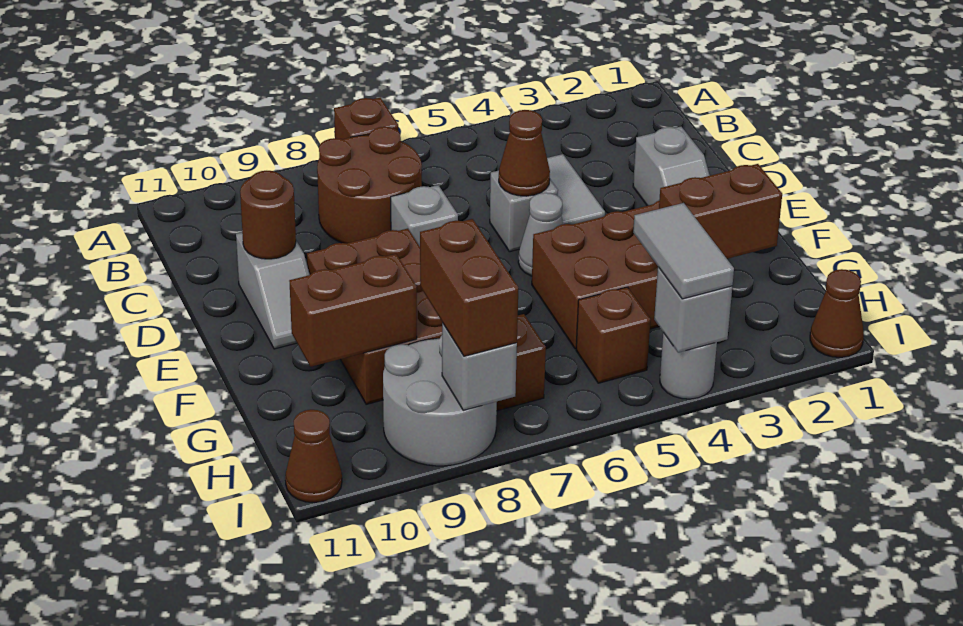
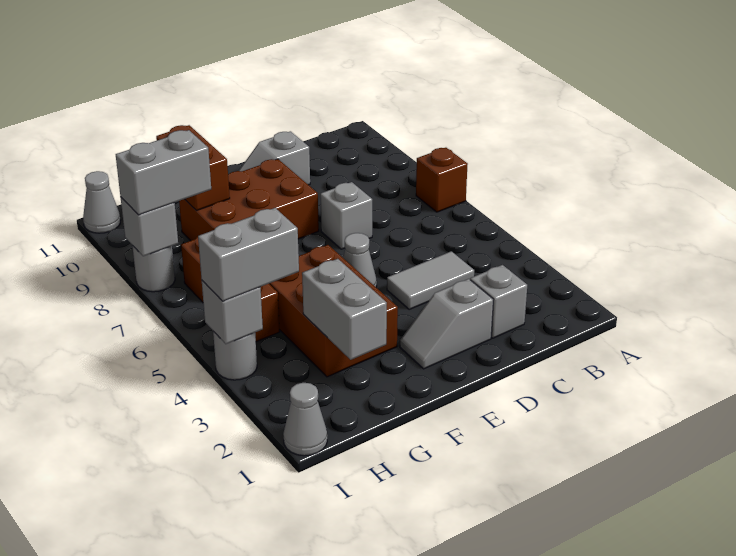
brown 2x2 round brick [317,127,422,243] -> none
grey 1x1 brick [490,171,558,252] -> grey 1x1 brick moved to [470,265,527,338]
brown 1x1 cone [499,110,550,196] -> none
brown 1x1 round brick [240,171,296,259] -> none
brown 1x2 brick [659,164,782,259] -> grey 1x2 brick [302,259,387,360]
grey 1x2 tile [633,203,734,299] -> grey 1x2 brick [198,208,299,301]
grey 2x2 round brick [383,336,497,466] -> grey 1x1 round brick [132,245,175,292]
brown 1x2 brick [420,219,518,356] -> grey 1x2 brick [116,130,211,215]
brown 1x1 cone [810,269,864,357] -> grey 1x1 cone [283,383,327,456]
brown 1x1 cone [285,410,342,503] -> grey 1x1 cone [83,171,121,233]

